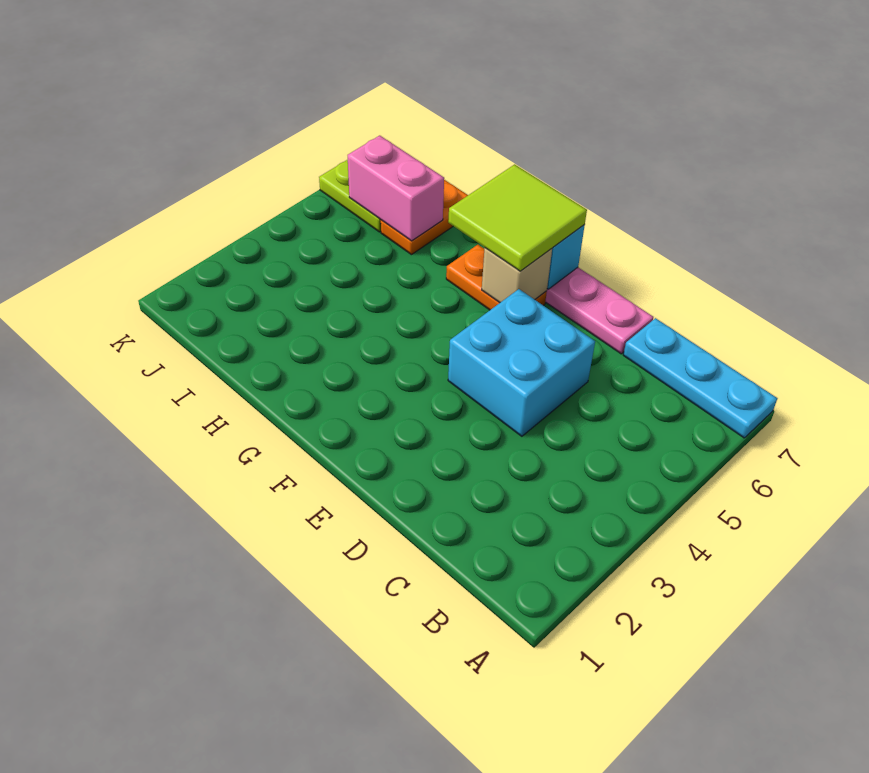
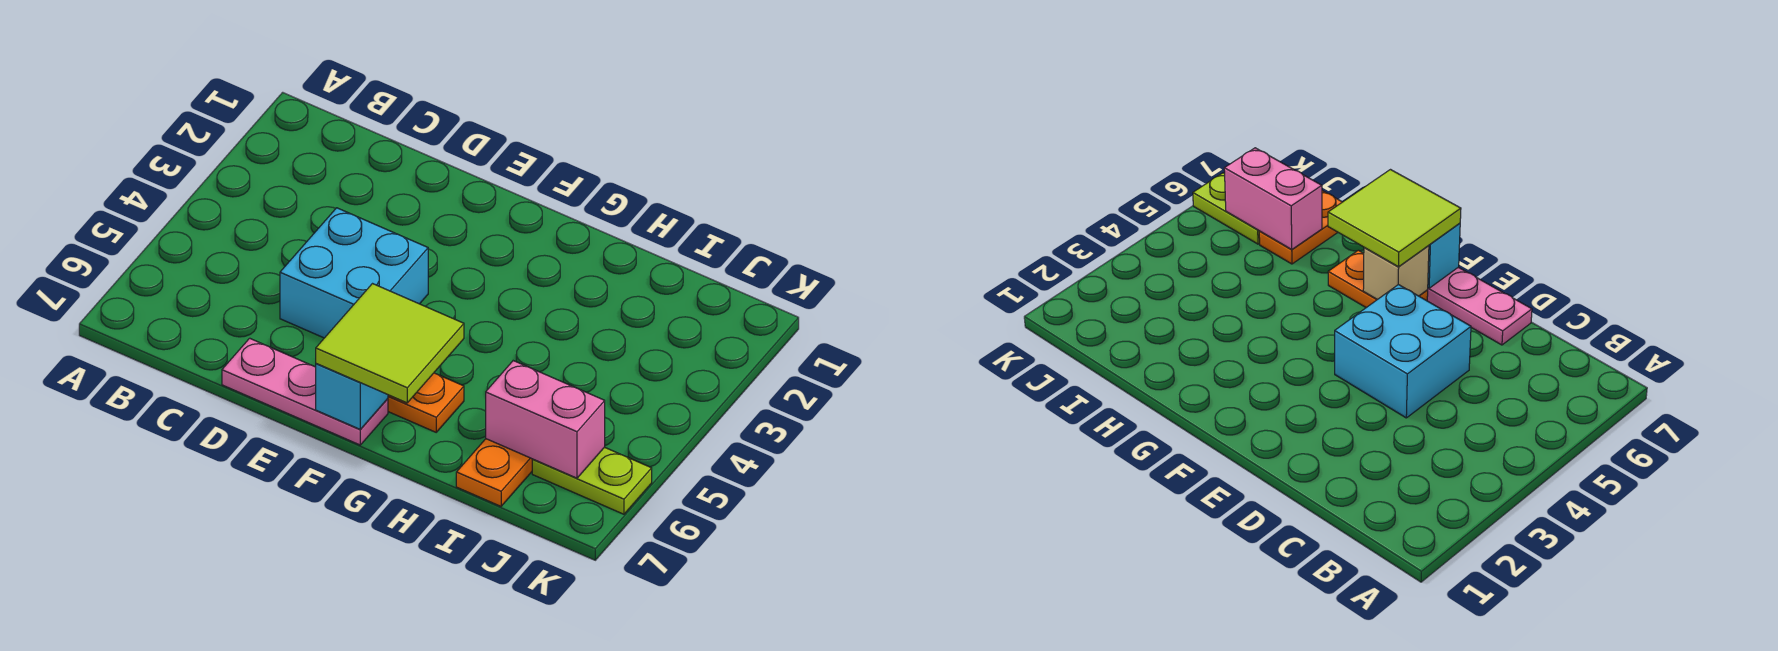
cyan 1x3 plate [623,318,777,438] -> none

